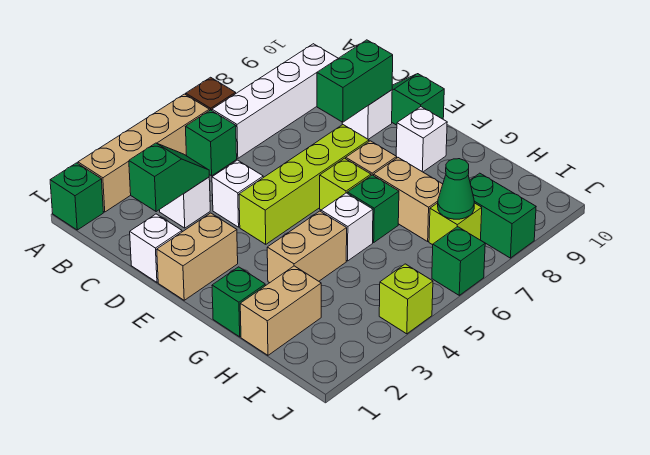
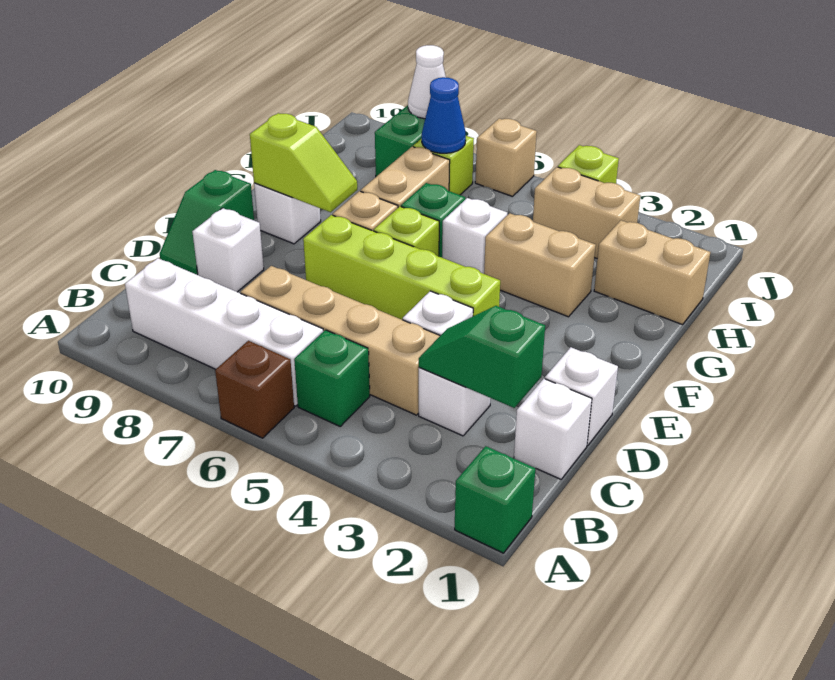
tan 1x4 brick [78,94,209,212] -> tan 1x4 brick moved to [241,266,440,415]
none -> white 1x1 brick [514,379,592,479]
green 1x2 brick [317,40,393,122] -> none
tan 1x2 brick [157,213,238,300] -> tan 1x2 brick moved to [533,167,640,258]
none -> lime 1x2 slope [250,113,357,212]
green 1x1 brick [212,267,265,337] -> none
green 1x1 cone [438,159,474,219] -> blue 1x1 cone [422,77,466,153]
green 1x1 brick [432,227,485,295] -> tan 1x1 brick [475,118,537,197]
none -> white 1x1 cone [408,45,446,119]

